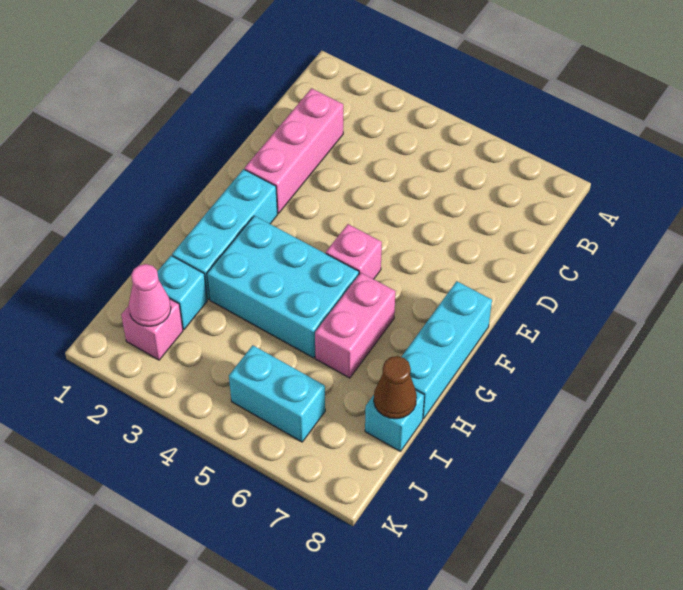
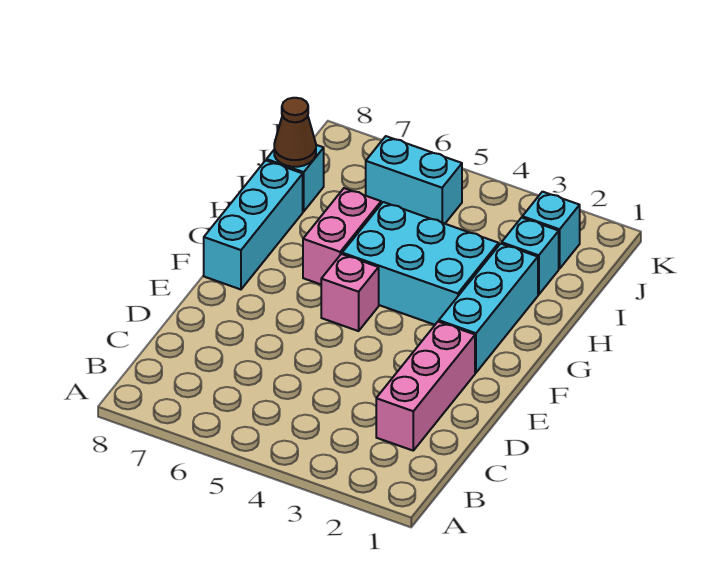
pink 1x1 brick [121,299,183,360] -> cyan 1x1 brick [522,192,580,269]
pink 1x1 cone [129,264,171,326] -> none

